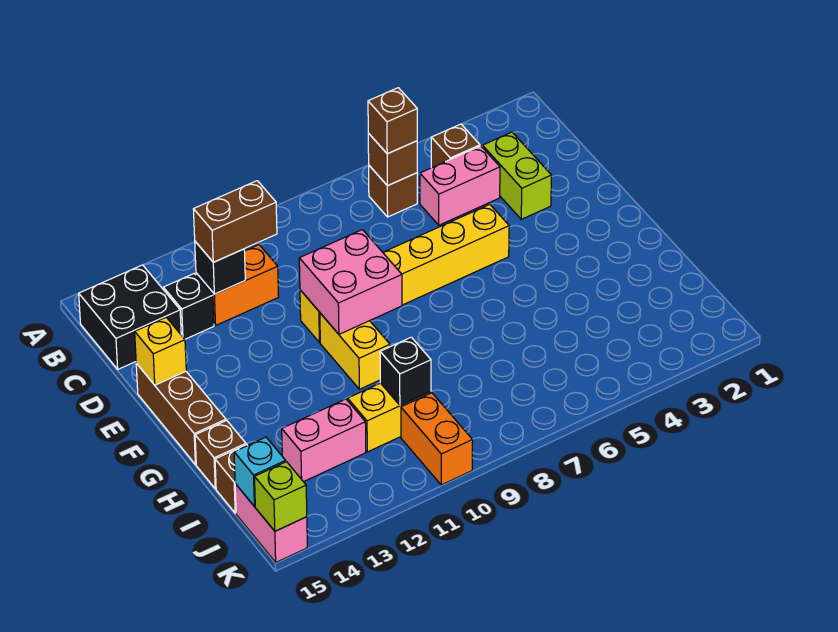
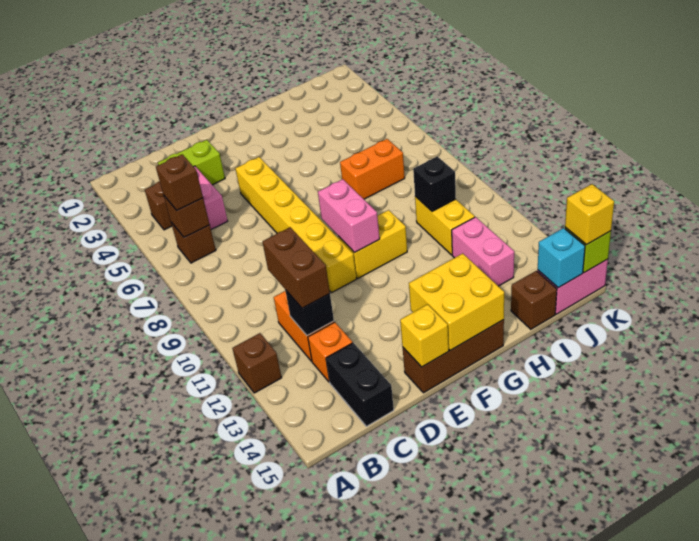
black 2x2 brick [79,265,181,369] -> black 1x2 brick [326,343,394,426]
black 1x1 brick [163,274,214,339] -> orange 1x1 brick [308,322,353,382]
pink 2x2 brick [299,230,402,334] -> pink 1x2 brick [318,179,380,253]
none -> yellow 2x2 brick [409,253,504,351]
brown 1x1 brick [195,420,246,489] -> brown 1x1 brick moved to [233,333,282,393]
orange 1x2 brick [401,393,473,485] -> orange 1x2 brick moved to [340,139,405,199]
none -> yellow 1x1 brick [565,184,614,245]

